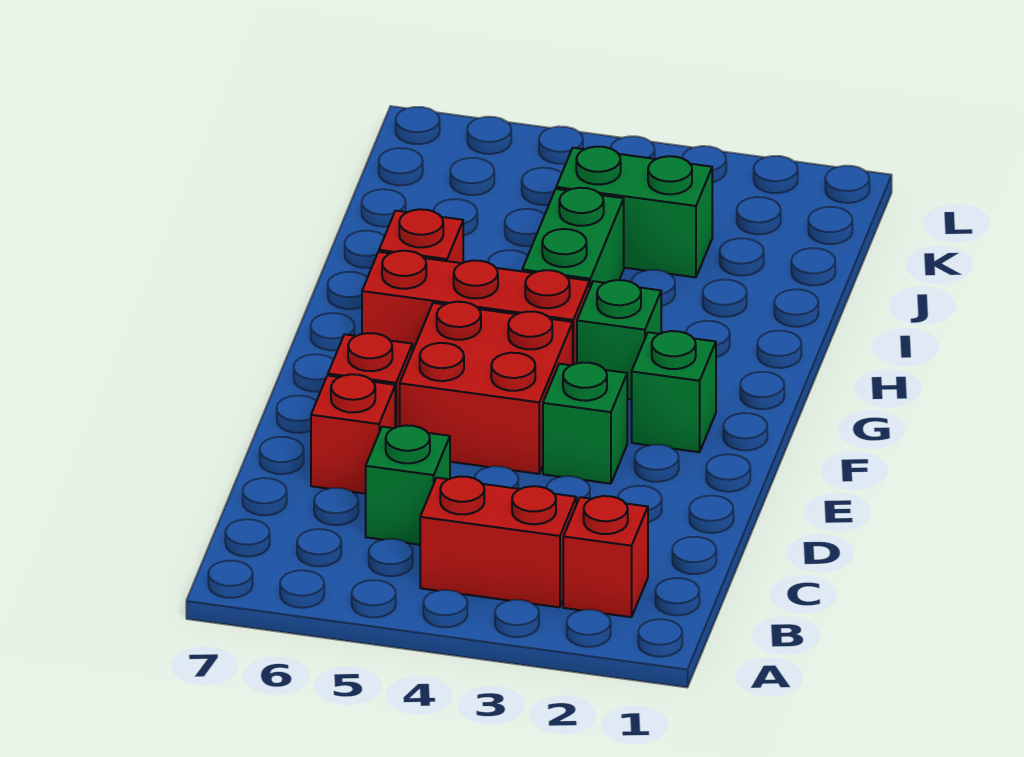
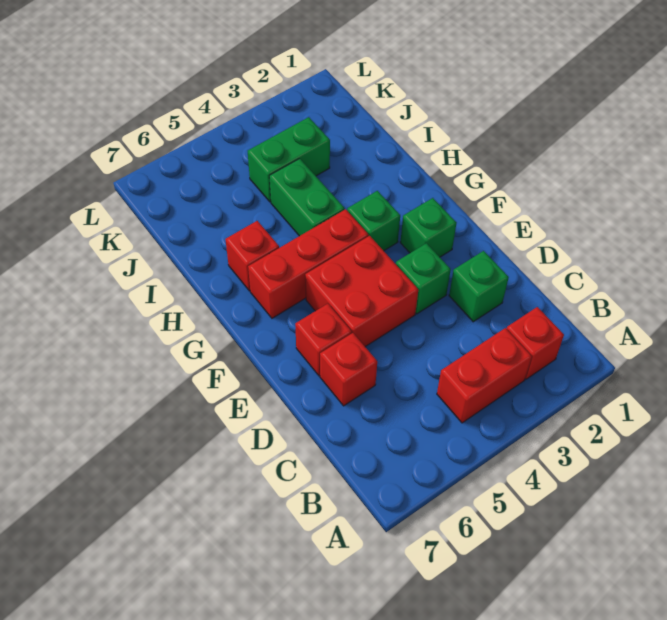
green 1x1 brick [366,425,450,545] -> green 1x1 brick moved to [449,251,509,322]

